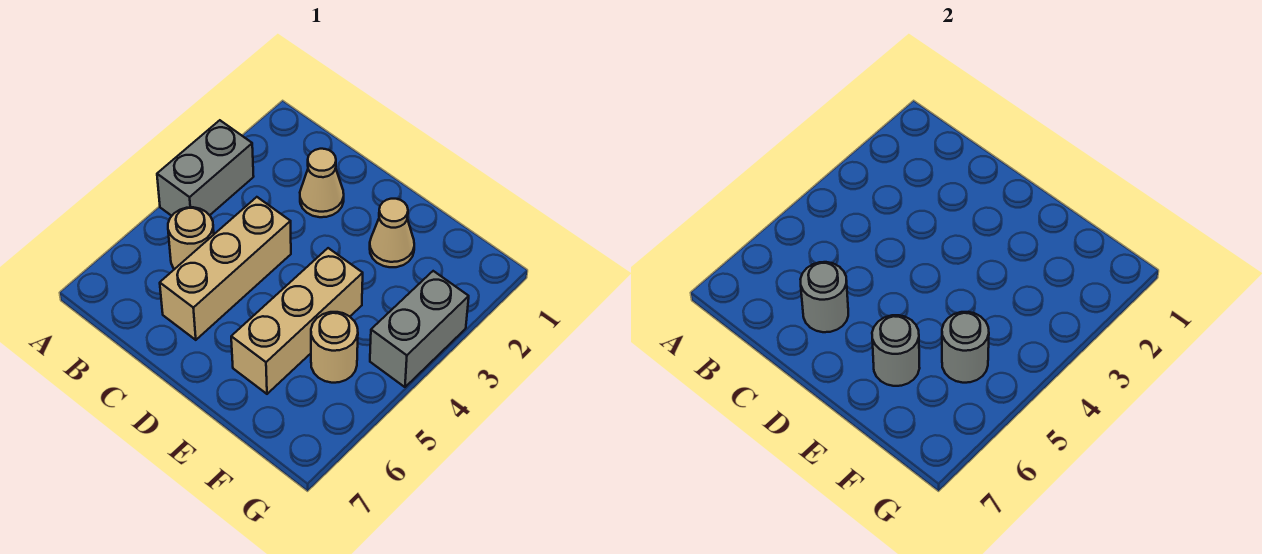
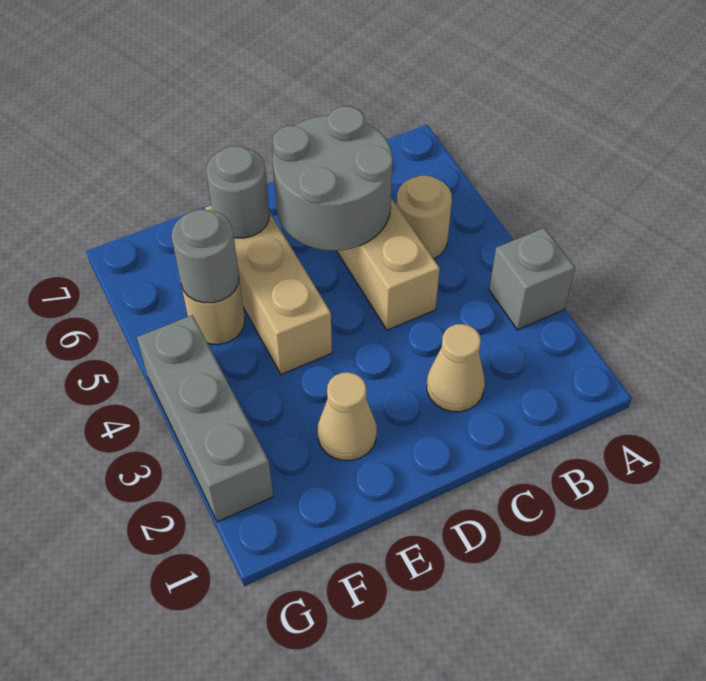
grey 1x2 brick [157,120,254,216] -> grey 1x1 brick [489,228,575,330]
grey 1x1 round brick [800,262,848,332] -> grey 2x2 round brick [273,106,393,251]
grey 1x2 brick [370,271,469,387] -> grey 1x3 brick [137,315,273,522]

